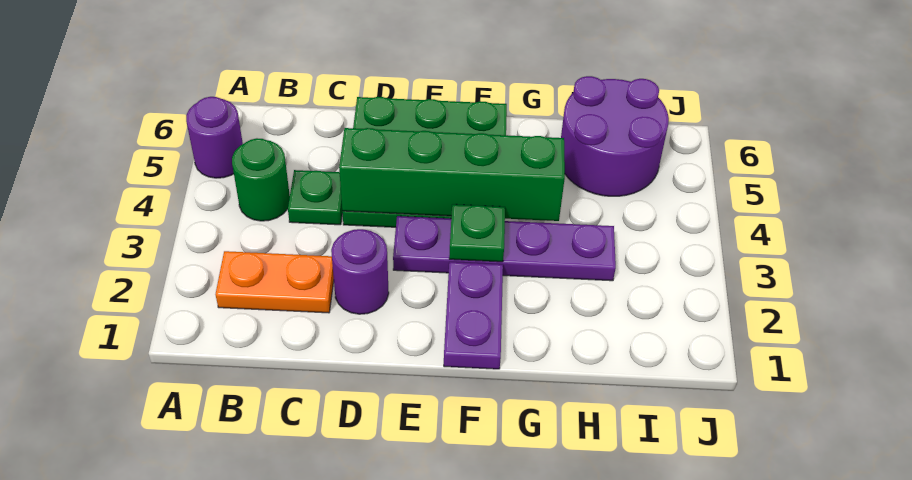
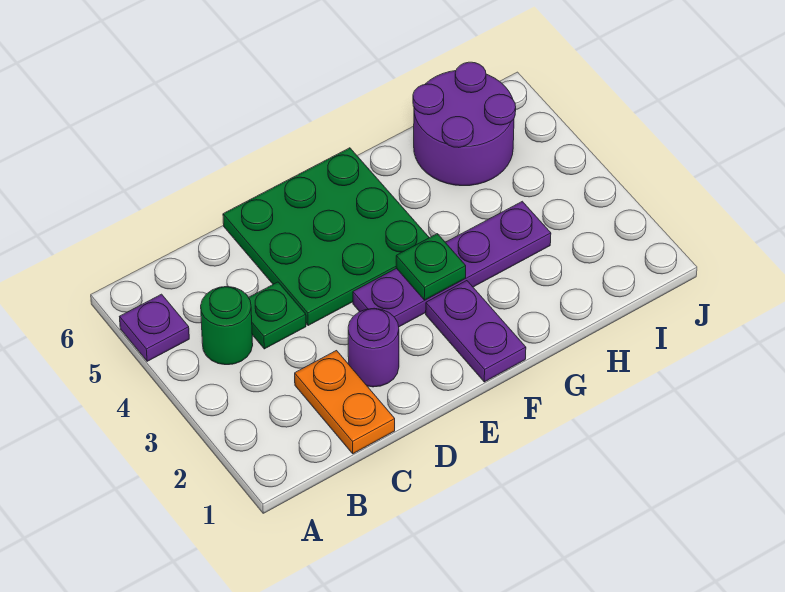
purple 1x1 round brick [186,97,243,178] -> purple 1x1 plate [120,294,189,361]
orange 1x2 plate [216,251,334,313] -> orange 1x2 plate turned to [295,351,395,454]
green 1x4 brick [339,128,565,221] -> none

